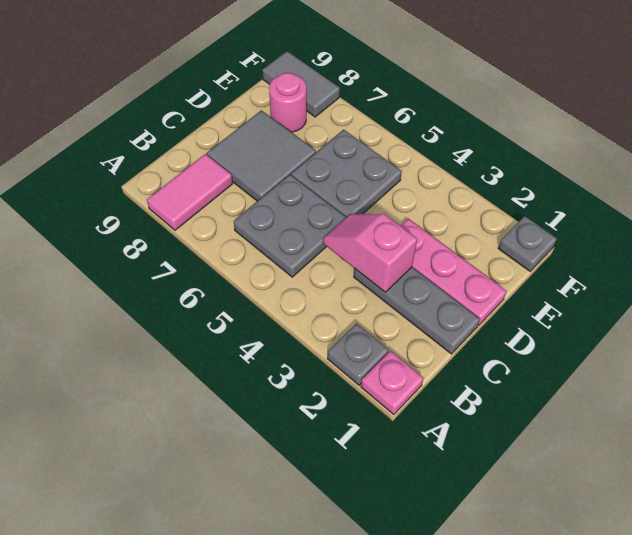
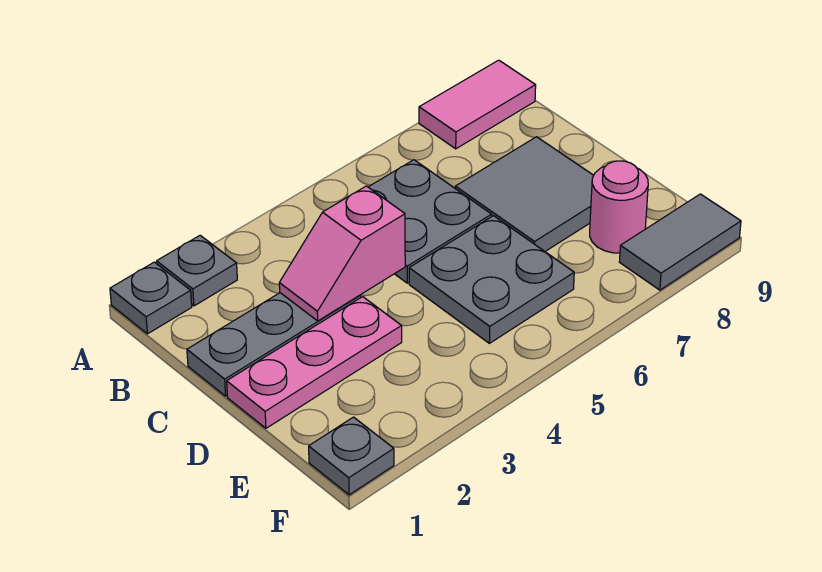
pink 1x1 plate [361,351,424,415] -> grey 1x1 plate [110,262,192,334]
pink 1x2 tile [147,154,233,230] -> pink 1x2 tile turned to [419,60,536,149]
pink 1x2 slope [323,214,417,292] -> pink 1x2 slope turned to [279,186,405,321]

